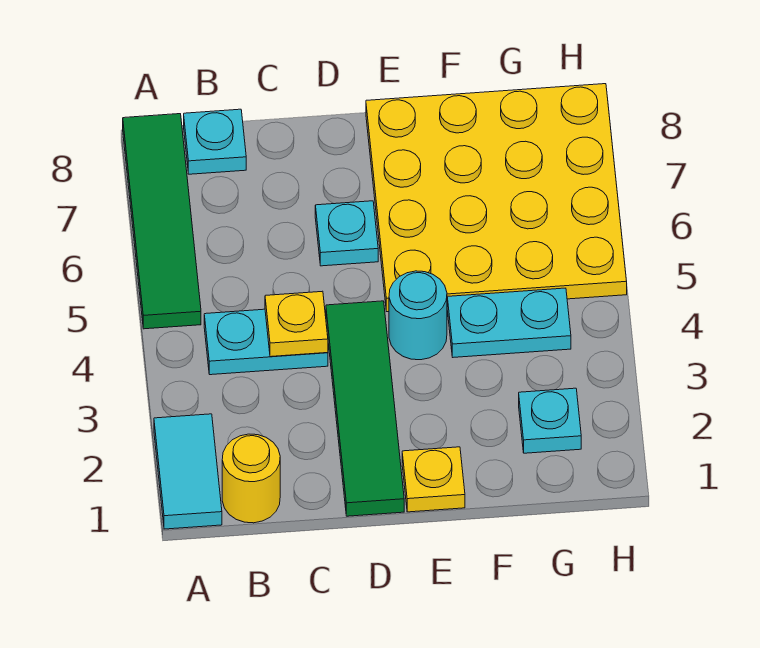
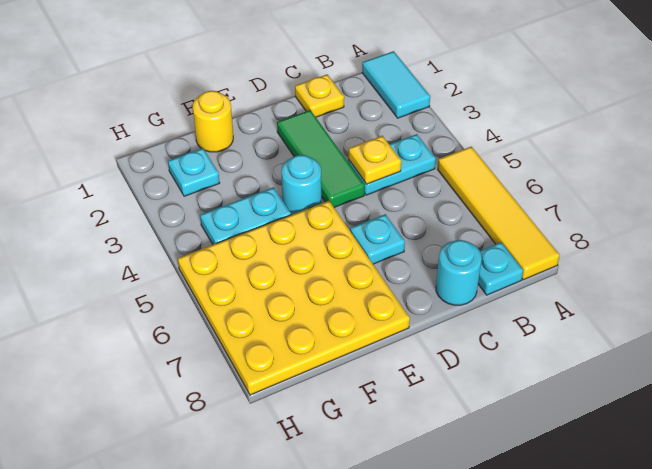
green 1x4 tile [123,114,201,329] -> yellow 1x4 tile [438,147,560,280]
yellow 1x1 round brick [222,434,280,523] -> yellow 1x1 round brick moved to [193,91,233,152]
none -> cyan 1x1 round brick [436,240,482,305]
green 1x4 tile [326,301,404,516] -> green 1x3 tile [277,110,365,207]
yellow 1x1 plate [402,447,465,512] -> yellow 1x1 plate moved to [295,74,344,117]

